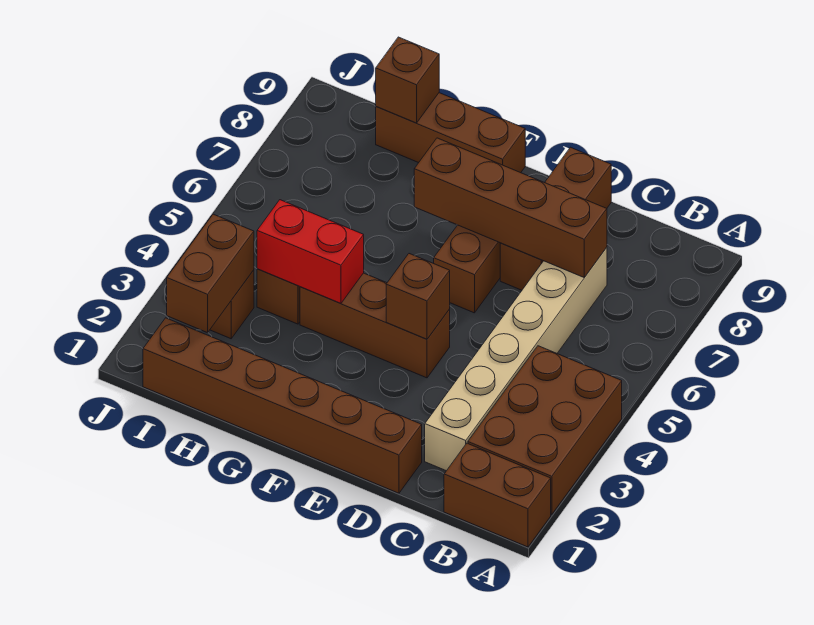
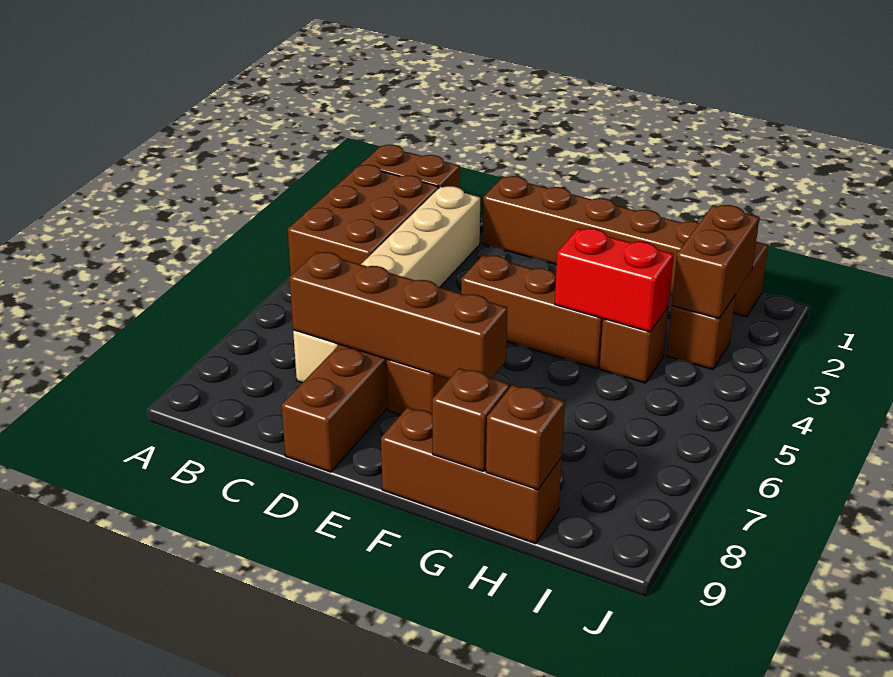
brown 1x1 brick [386,254,450,339] -> brown 1x1 brick moved to [432,368,510,471]

